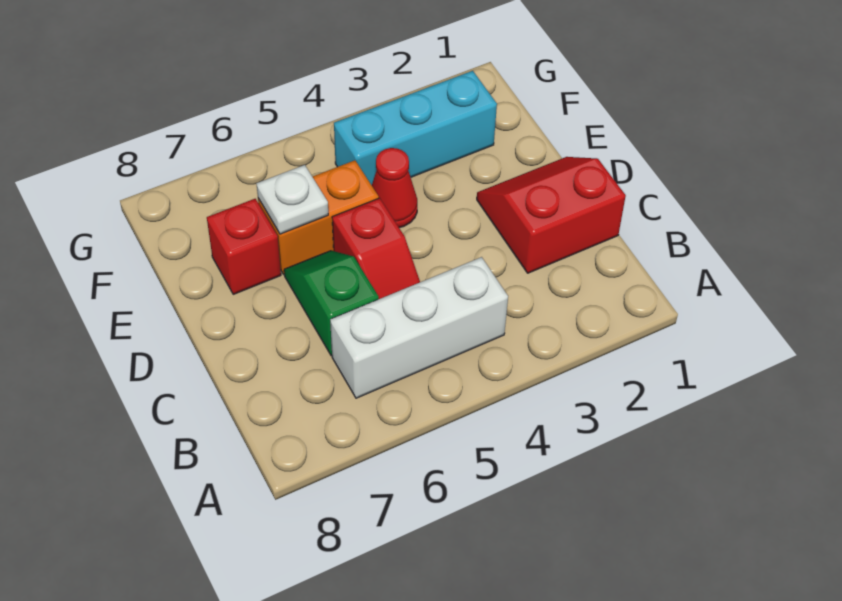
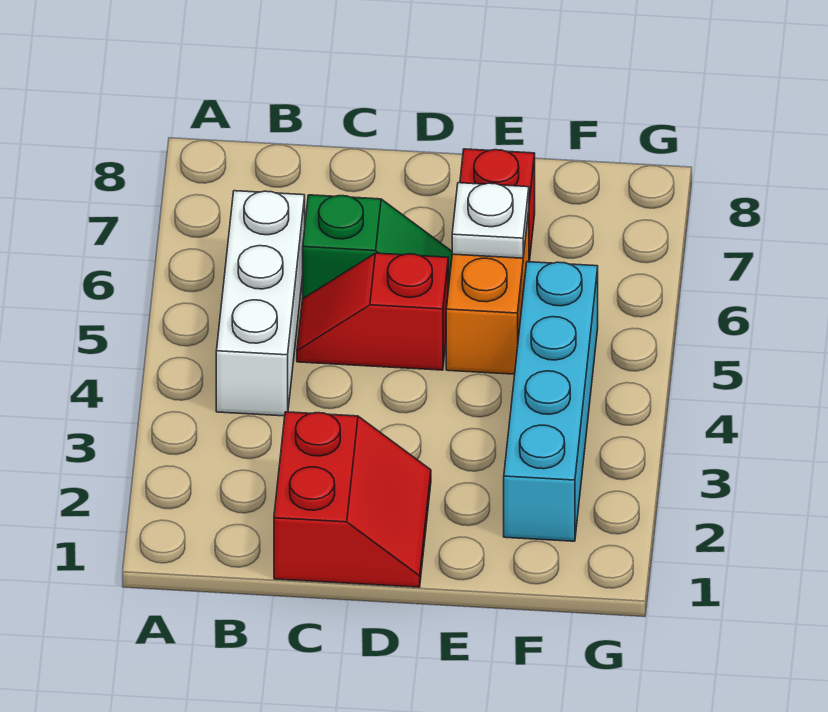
red 1x1 cone [372,148,417,228] -> none
cyan 1x3 brick [334,71,497,185] -> cyan 1x4 brick [504,262,598,541]

